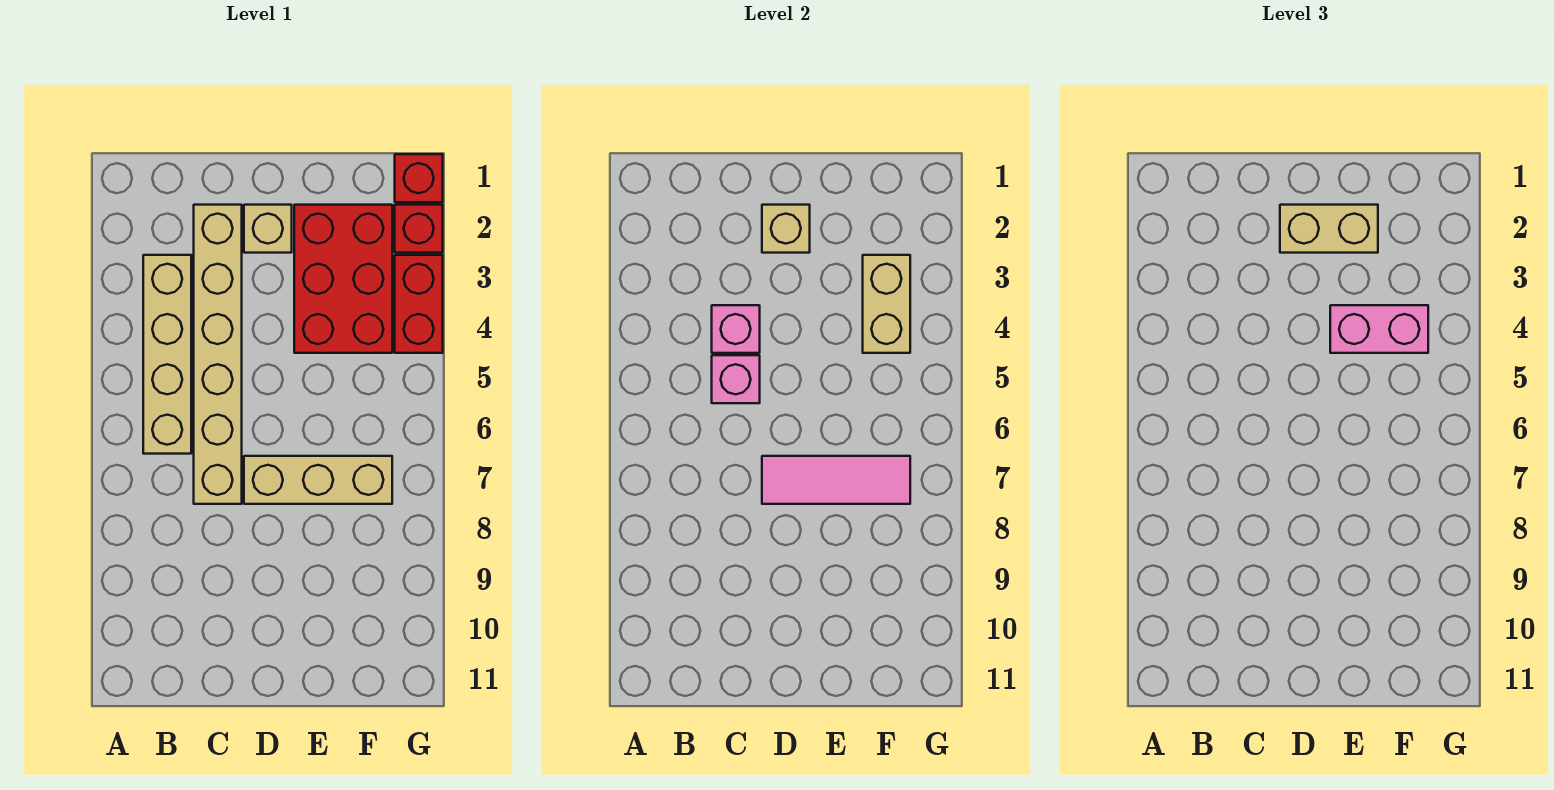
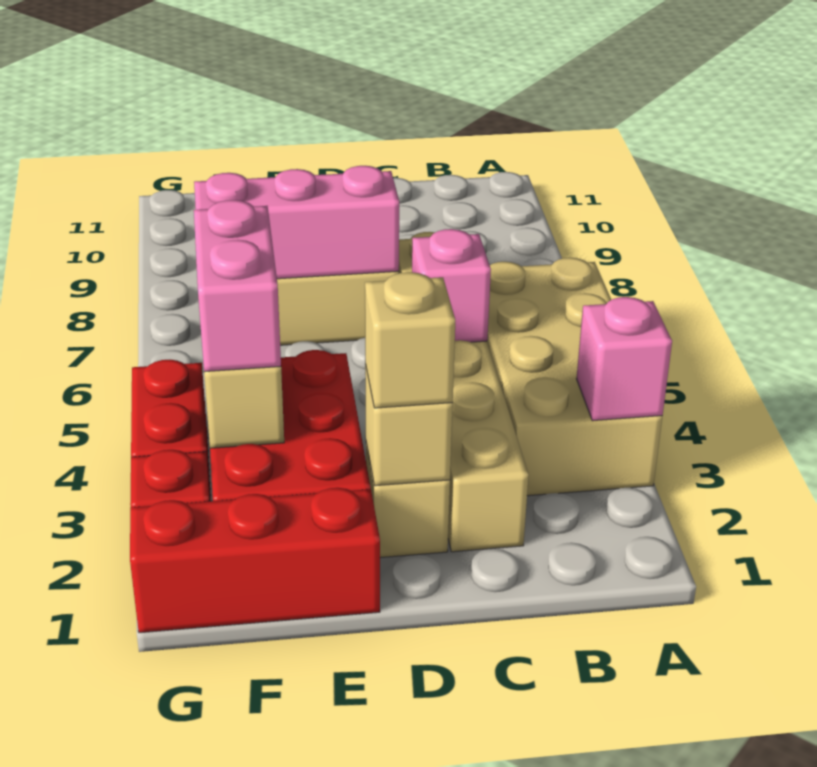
tan 1x4 brick [143,255,191,454] -> tan 2x4 brick [487,258,662,496]
pink 1x1 brick [712,305,760,353] -> pink 1x1 brick moved to [576,297,672,421]
tan 1x2 brick [1280,205,1378,253] -> tan 1x1 brick [365,272,455,408]
pink 1x3 tile [762,456,910,504] -> pink 1x3 brick [194,166,399,279]
pink 1x2 brick [1330,305,1428,353] -> pink 1x2 brick turned to [194,200,281,372]
red 1x1 brick [395,154,443,202] -> red 1x3 brick [130,488,380,633]

